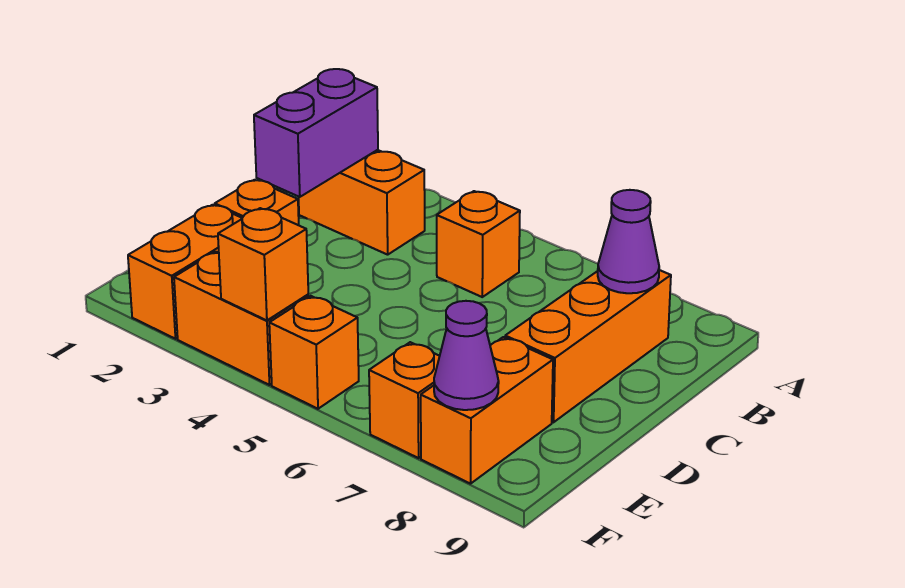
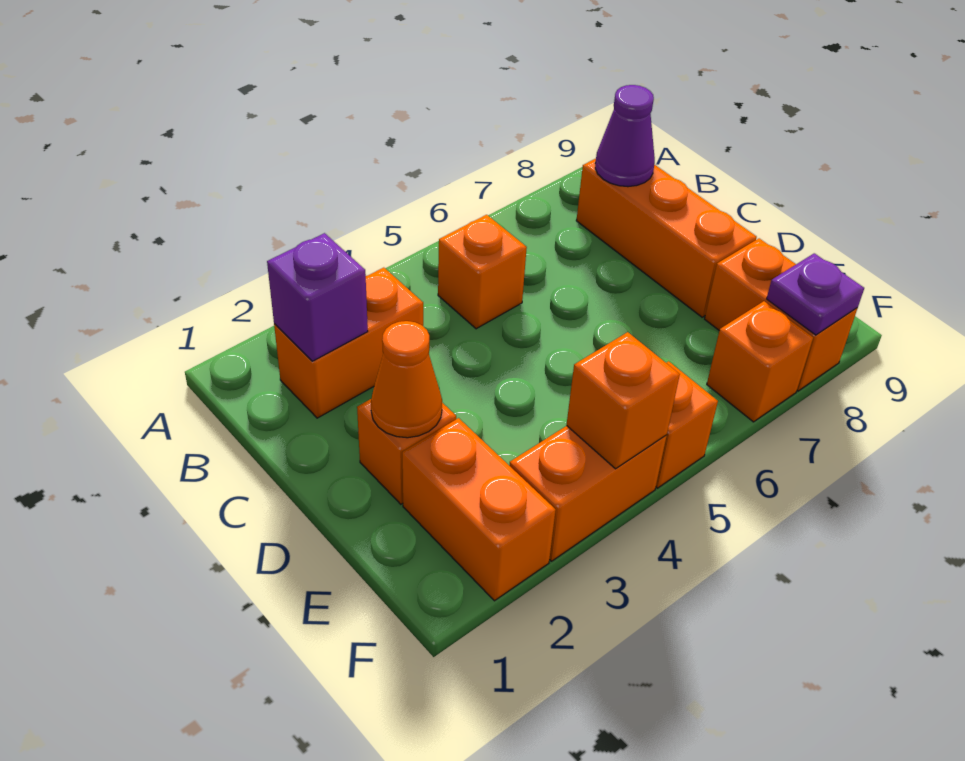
purple 1x2 brick [254,69,378,197] -> purple 1x1 brick [267,233,368,361]
none -> orange 1x1 cone [371,321,442,438]
purple 1x1 cone [434,301,499,410] -> purple 1x1 plate [767,253,864,335]

